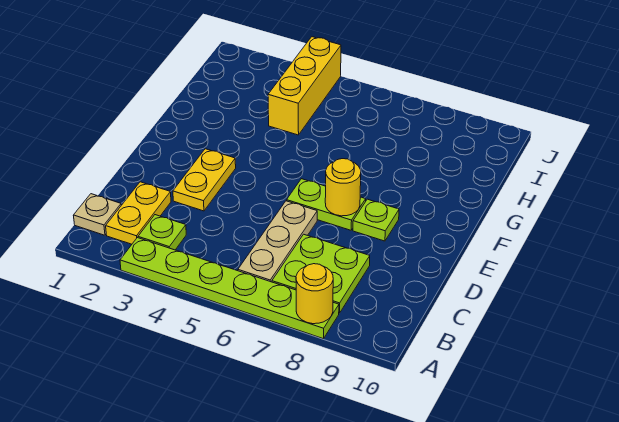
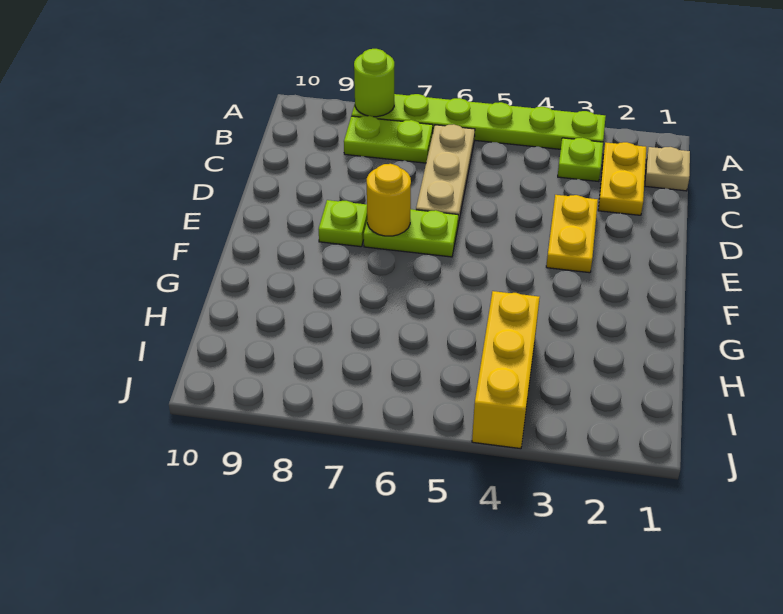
yellow 1x1 round brick [296,264,333,324] -> lime 1x1 round brick [354,49,394,117]
lime 2x2 plate [272,234,370,313] -> lime 1x2 plate [344,116,433,163]

